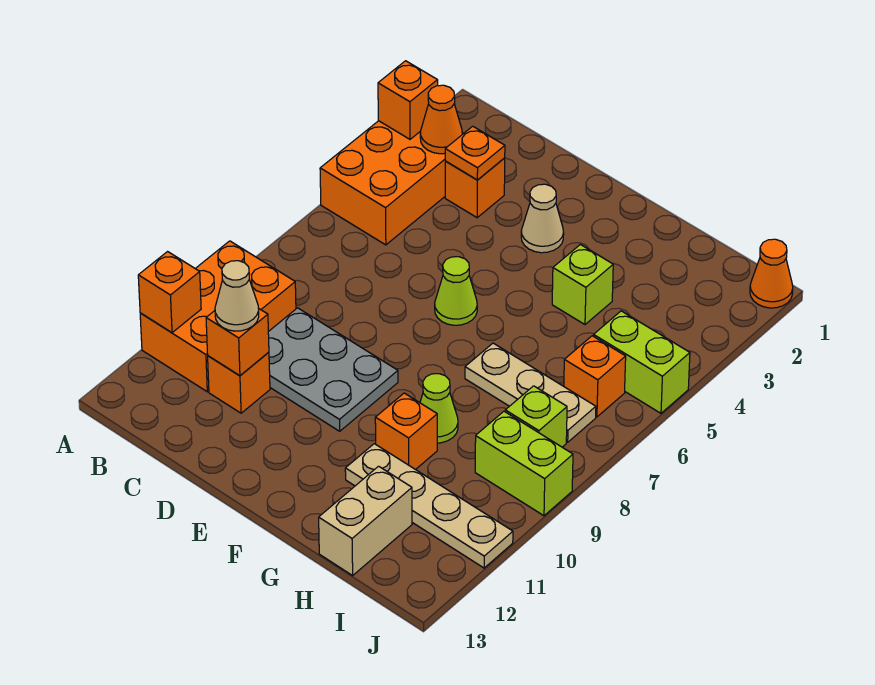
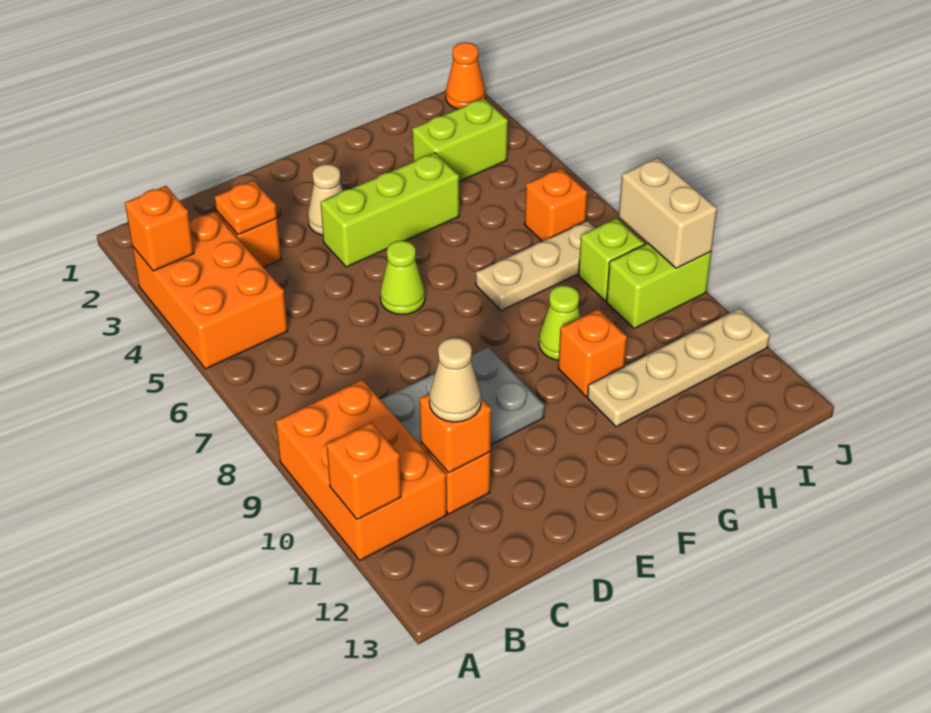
orange 1x1 cone [420,85,462,154] -> none
lime 1x1 brick [552,245,613,324] -> lime 1x3 brick [321,153,459,267]
tan 1x2 brick [319,466,412,575] -> tan 1x2 brick moved to [619,158,717,268]
lime 1x2 brick [594,311,690,413] -> lime 1x2 brick moved to [412,98,508,181]

